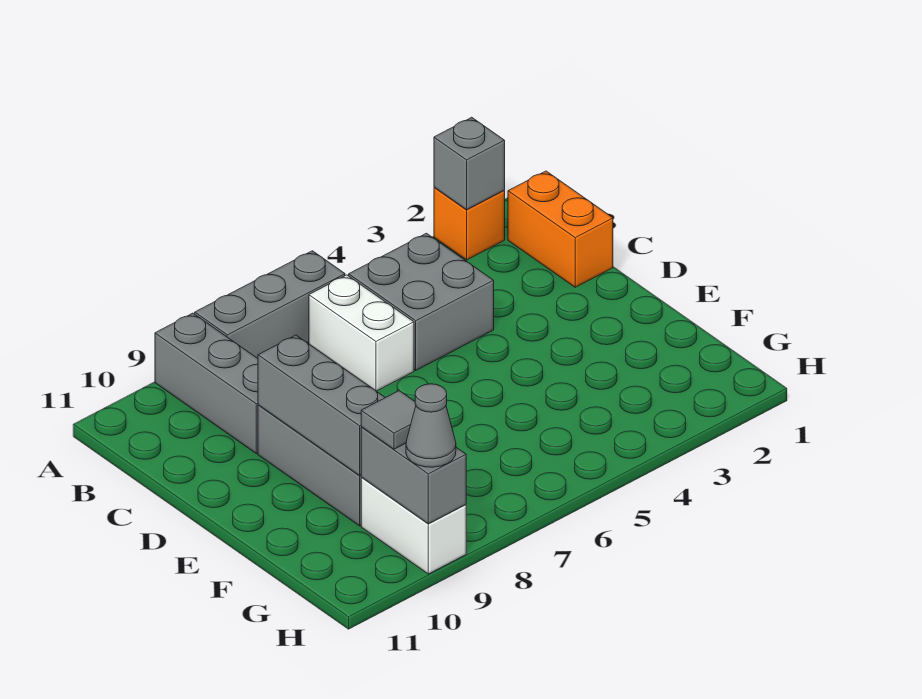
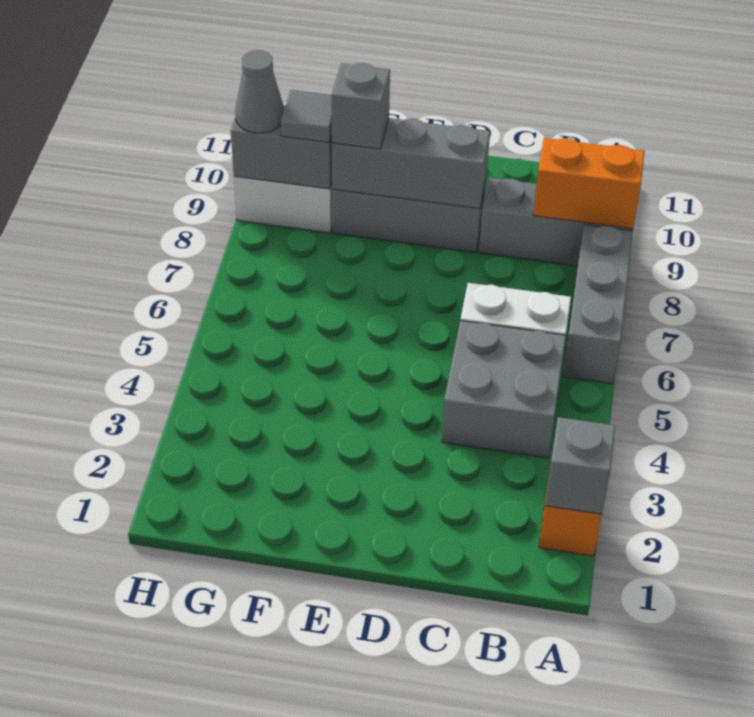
orange 1x2 brick [508,171,613,287] -> orange 1x2 brick moved to [533,138,645,229]
none -> grey 1x1 brick [331,63,390,149]

